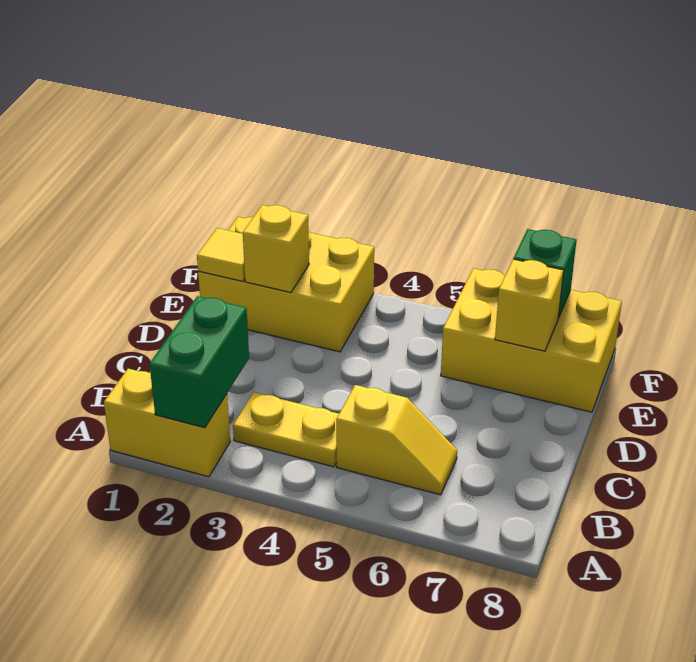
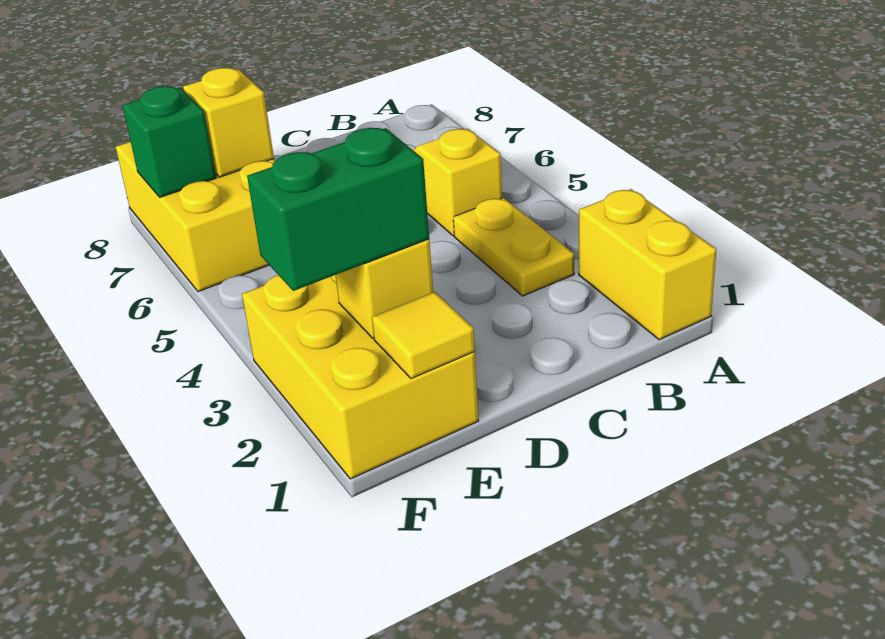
green 1x2 brick [149,296,249,428] -> green 1x2 brick moved to [247,128,429,291]

